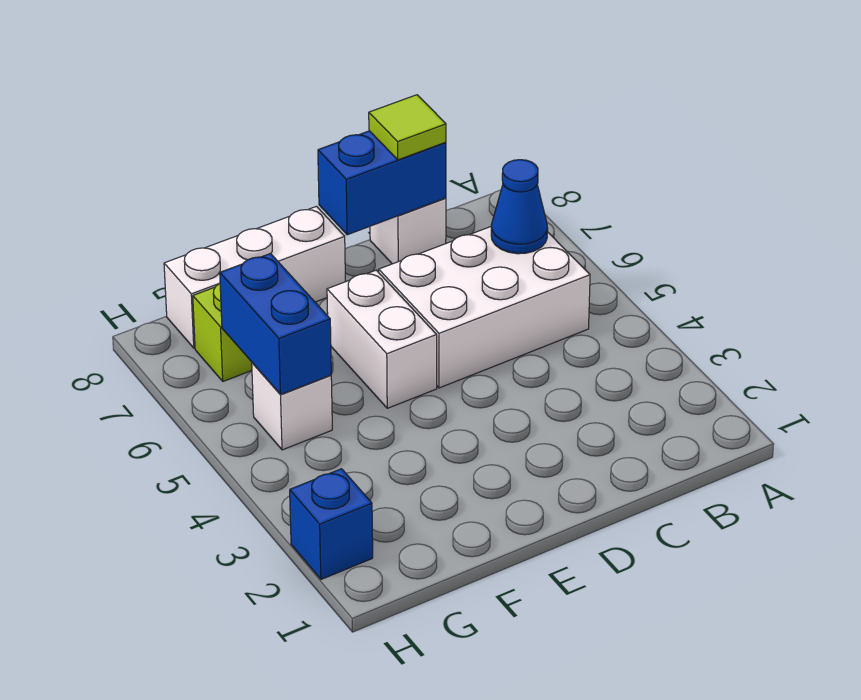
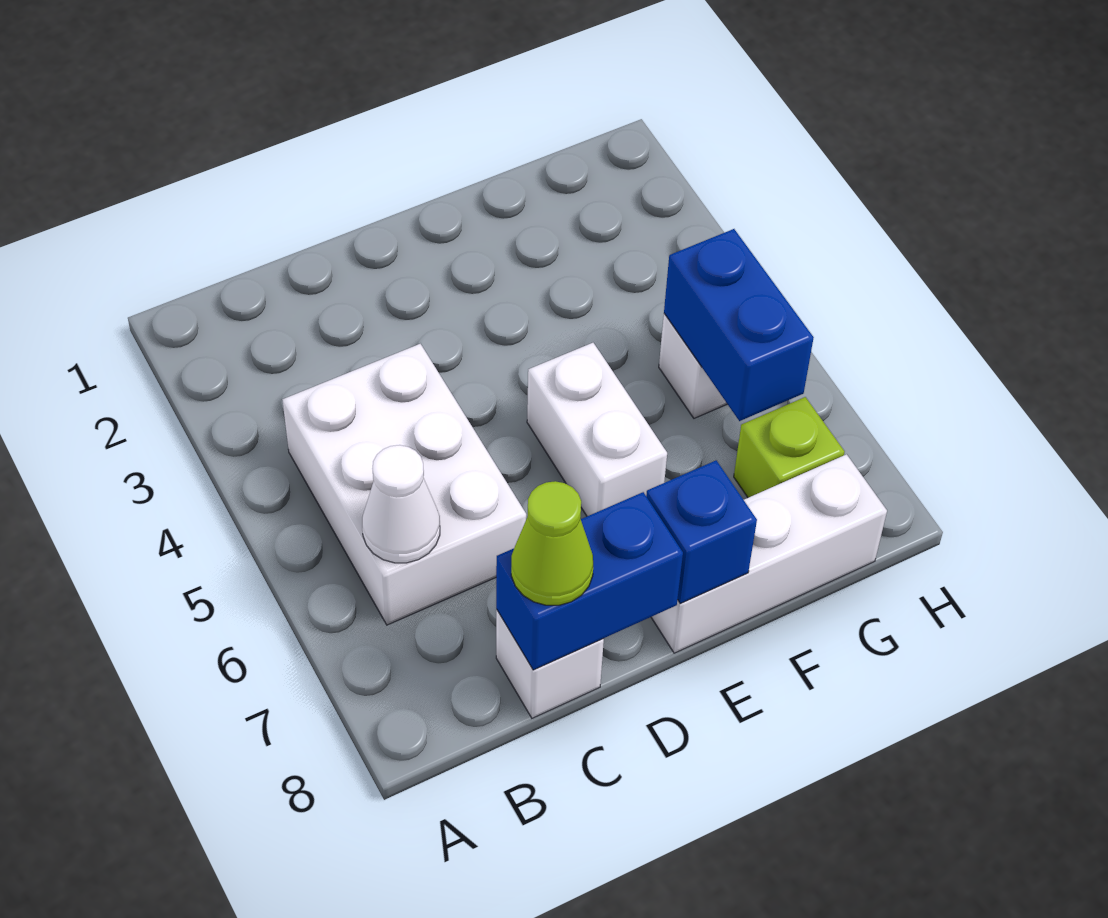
white 2x3 brick [379,227,590,388] -> white 2x3 brick turned to [283,344,526,625]
blue 1x1 cone [491,160,548,254] -> white 1x1 cone [362,445,440,563]
lime 1x1 tile [369,95,446,160] -> lime 1x1 cone [511,481,593,605]
blue 1x1 brick [290,469,373,579] -> blue 1x1 brick moved to [646,460,757,603]

